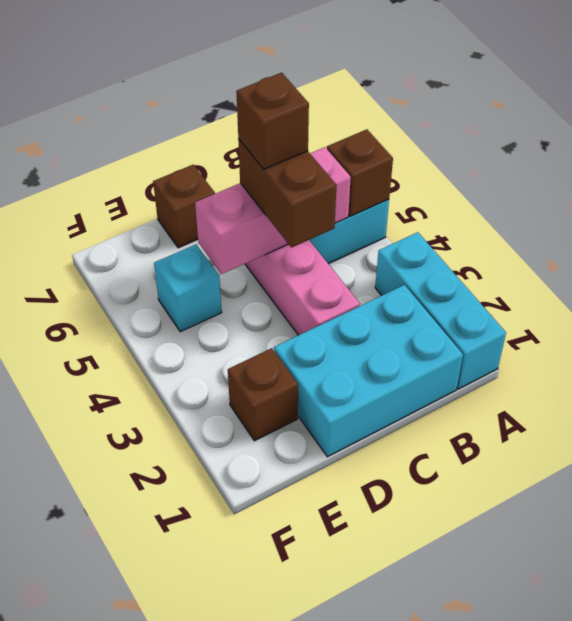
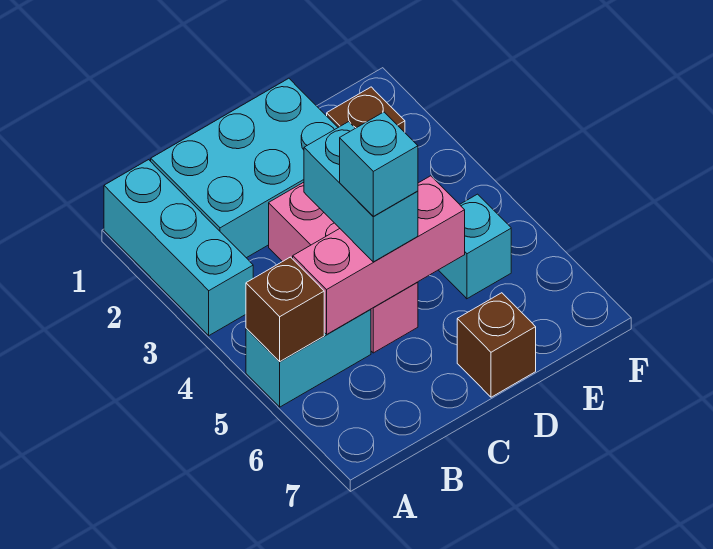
brown 1x2 brick [238,139,337,248] -> cyan 1x2 brick [304,122,418,262]
brown 1x1 brick [236,73,309,169] -> cyan 1x1 brick [340,112,418,216]

